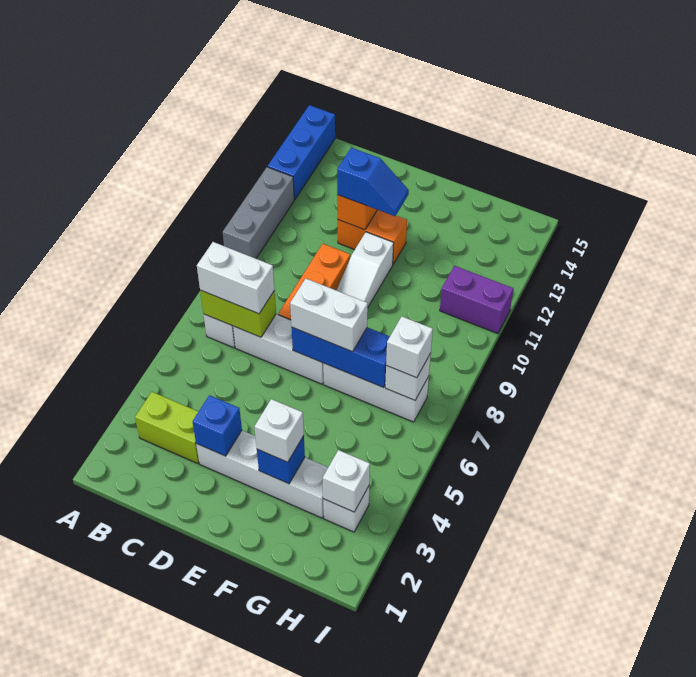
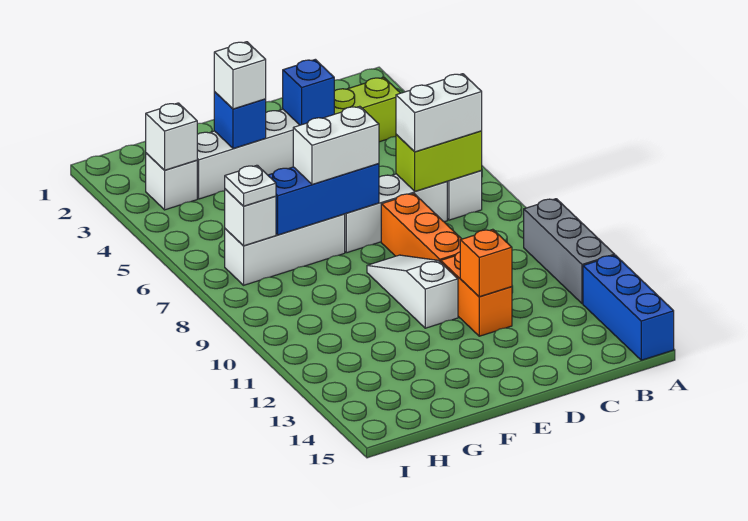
orange 1x2 brick [338,210,407,264] -> orange 1x2 brick turned to [441,252,512,336]
blue 1x2 slope [337,148,409,216] -> none
white 1x1 brick [386,317,433,378] -> white 1x1 plate [225,165,276,206]
purple 1x2 brick [440,266,513,334] -> none

